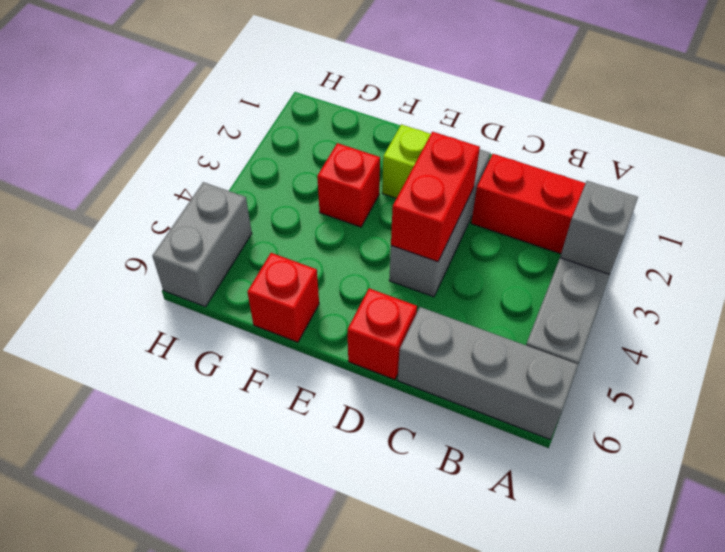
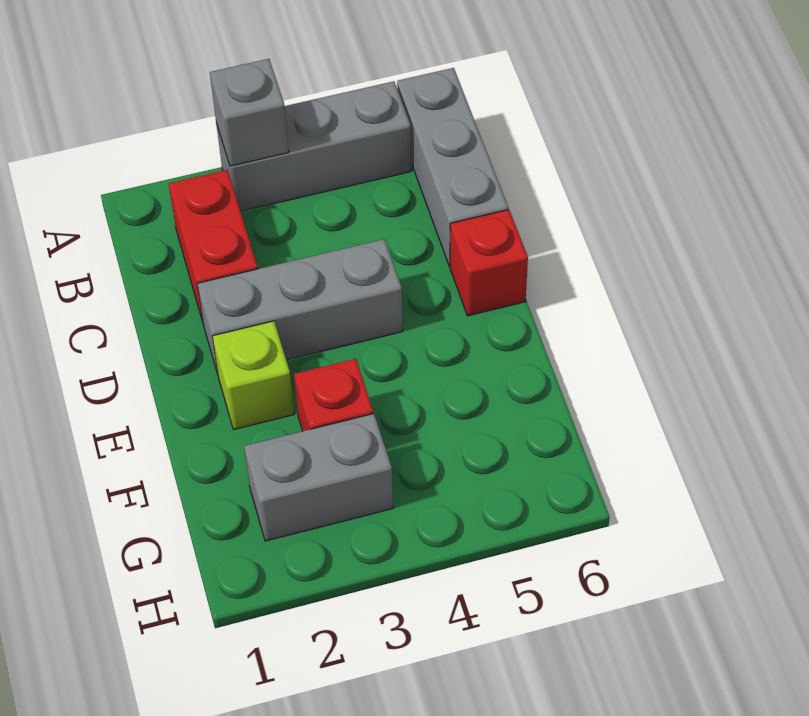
red 1x2 brick [391,132,480,262] -> none
red 1x1 brick [247,253,319,342] -> none
grey 1x2 brick [152,182,252,307] -> grey 1x2 brick moved to [244,414,393,541]

